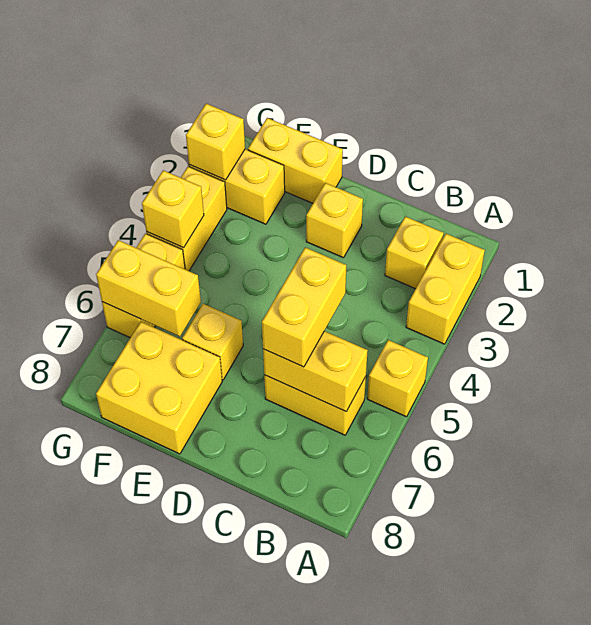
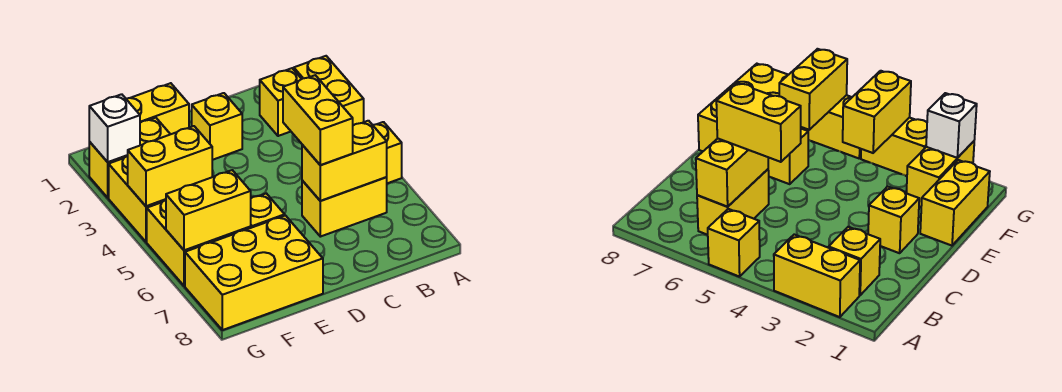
yellow 2x2 brick [96,322,222,454] -> yellow 2x3 brick [185,216,323,330]
yellow 1x1 brick [186,104,245,180] -> white 1x1 brick [89,94,140,162]
yellow 1x1 brick [142,170,204,248] -> yellow 1x2 brick [127,126,212,206]

